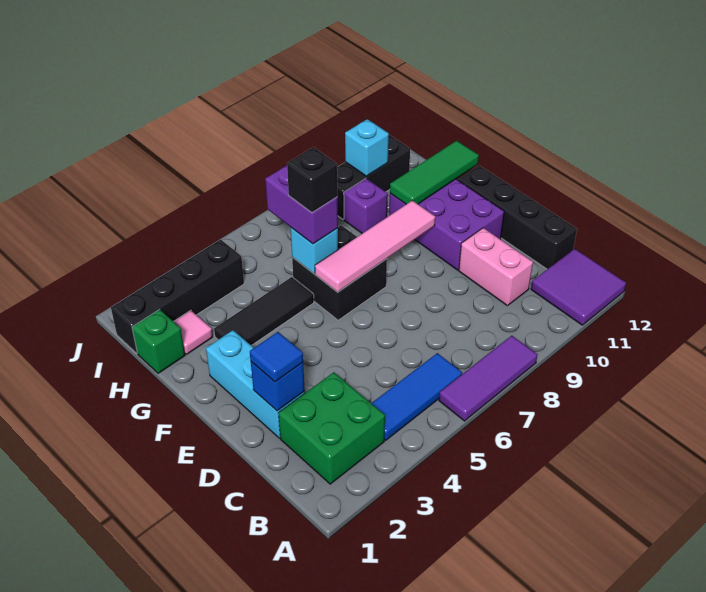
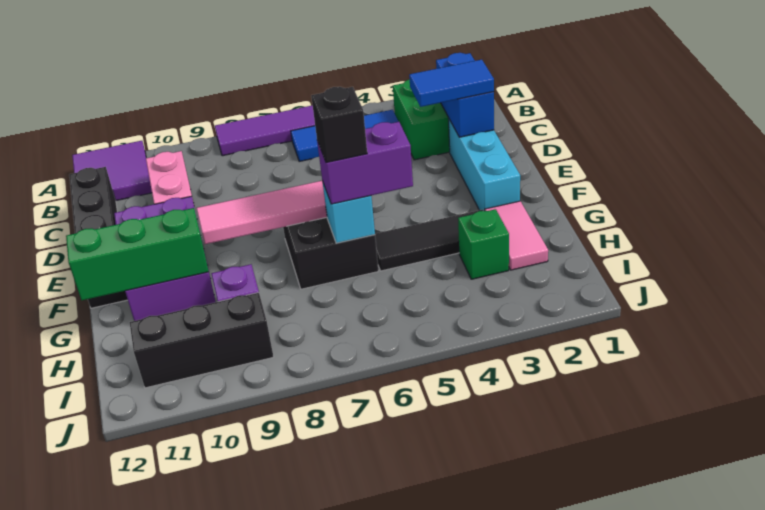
blue 1x1 brick [251,362,305,411] -> blue 1x2 brick [436,53,494,137]
blue 1x1 tile [250,332,303,382] -> blue 1x2 tile [409,60,494,107]
purple 1x2 brick [265,166,338,244] -> purple 1x2 brick turned to [317,122,413,204]
green 1x3 tile [390,141,479,204] -> green 1x3 brick [66,208,209,300]
green 1x1 brick [132,309,185,373] -> green 1x1 brick moved to [458,209,509,279]
pink 1x1 tile [173,310,213,355] -> pink 1x2 tile [485,201,548,270]
black 1x4 brick [111,239,244,353] -> none
cyan 1x1 brick [345,119,389,176] -> none

